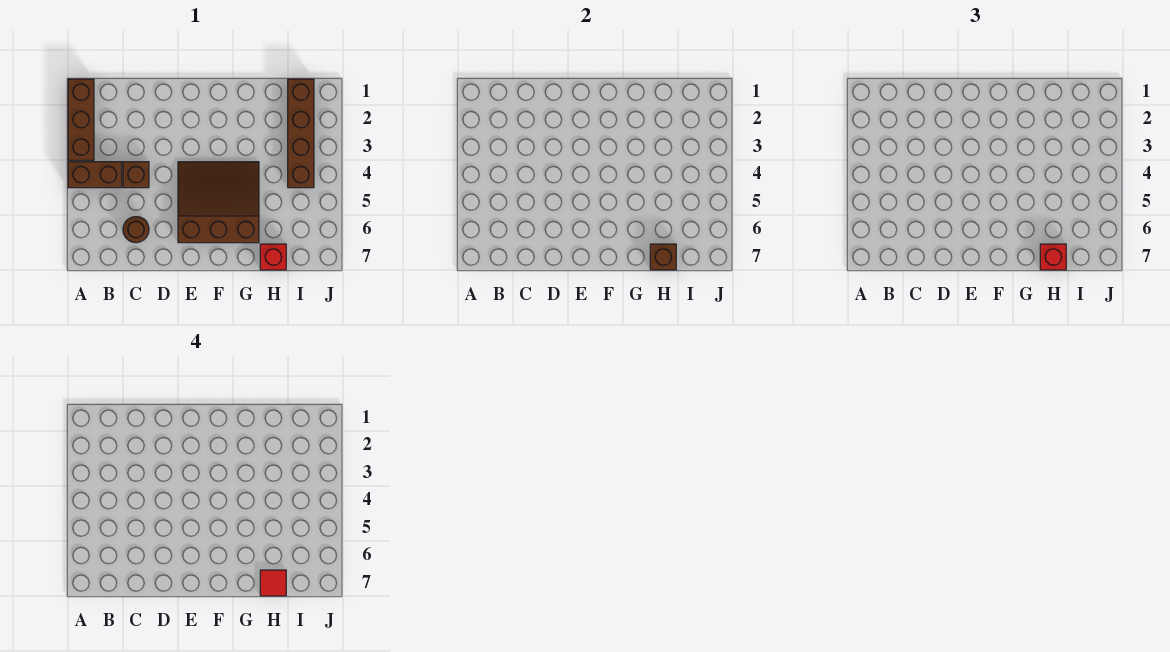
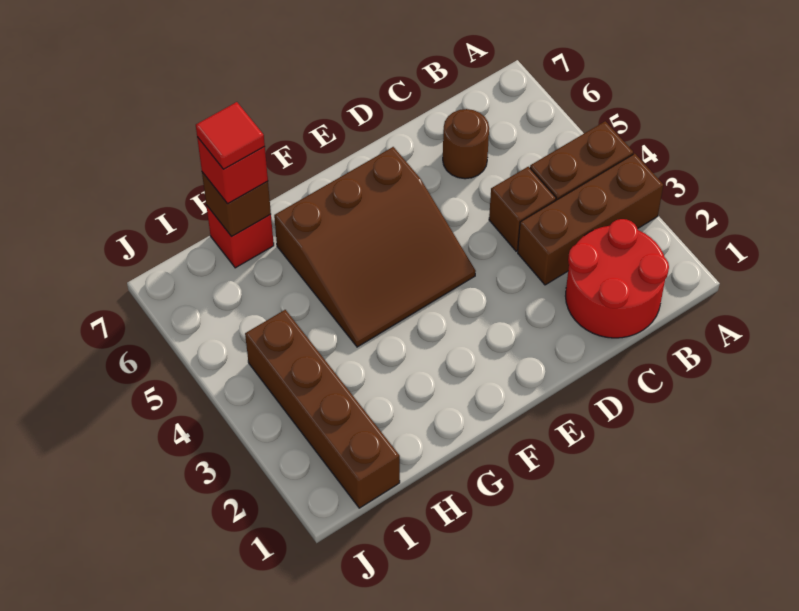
brown 1x3 brick [68,79,94,160] -> brown 1x3 brick turned to [518,154,663,285]
none -> red 2x2 round brick [566,219,669,338]

